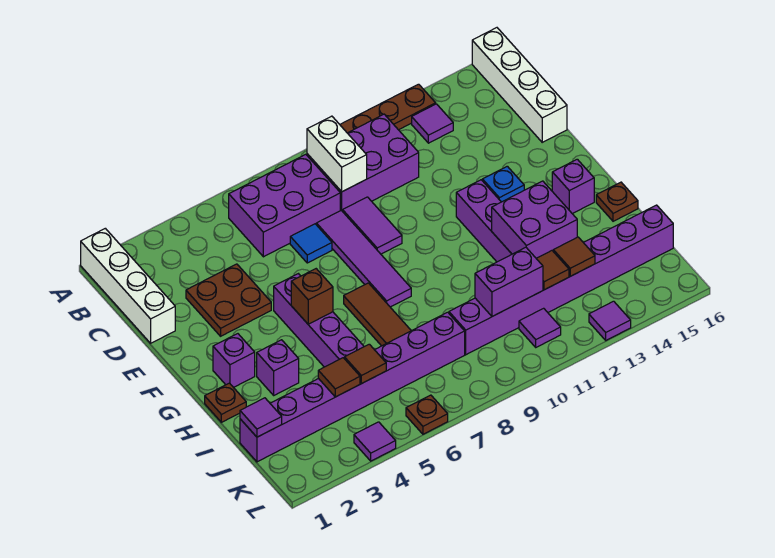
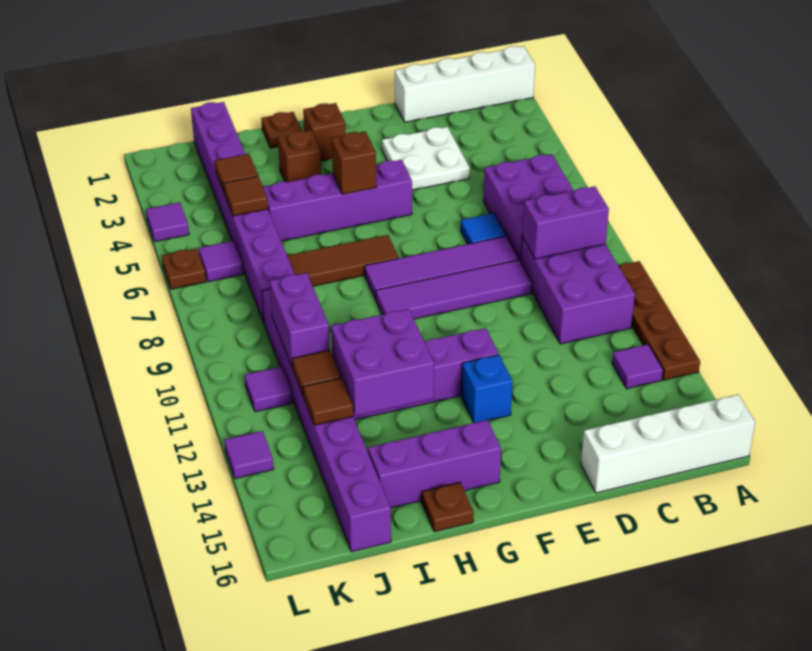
white 1x2 brick [307,116,367,192] -> purple 1x2 brick [522,186,609,259]
brown 2x2 plate [186,264,271,336] -> white 2x2 plate [382,127,470,190]
purple 1x2 tile [343,197,402,254] -> purple 1x4 tile [376,260,532,319]
purple 1x1 brick [213,334,255,387] -> brown 1x1 brick [303,103,346,161]
purple 1x1 brick [552,159,594,214] -> purple 1x3 brick [368,420,501,508]
purple 1x1 brick [257,340,299,395] -> brown 1x1 brick [278,130,321,182]
purple 1x1 tile [240,398,282,437] -> purple 1x1 tile moved to [199,241,243,282]

